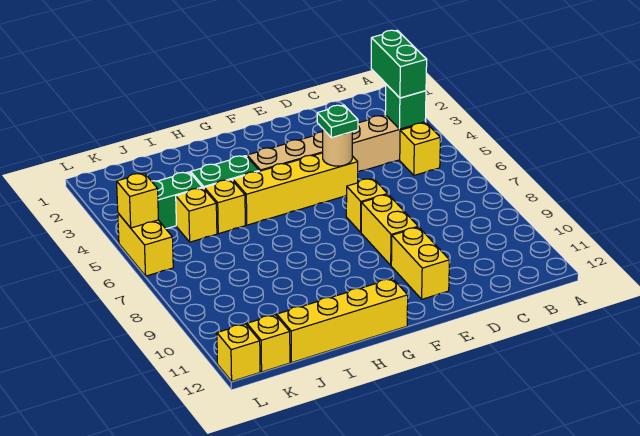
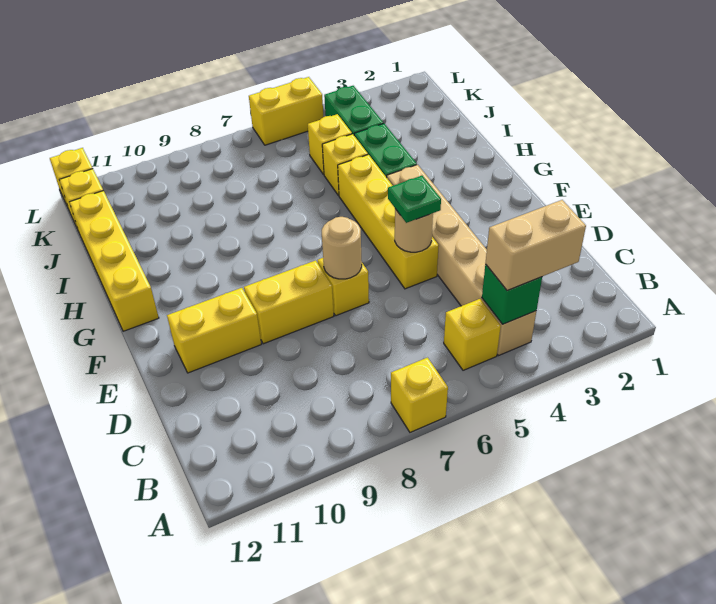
green 1x2 brick [371,30,427,98] -> tan 1x2 brick [485,200,586,291]
none -> tan 1x1 round brick [322,217,362,279]
yellow 1x1 brick [117,173,159,228] -> yellow 1x1 brick moved to [391,358,448,432]

